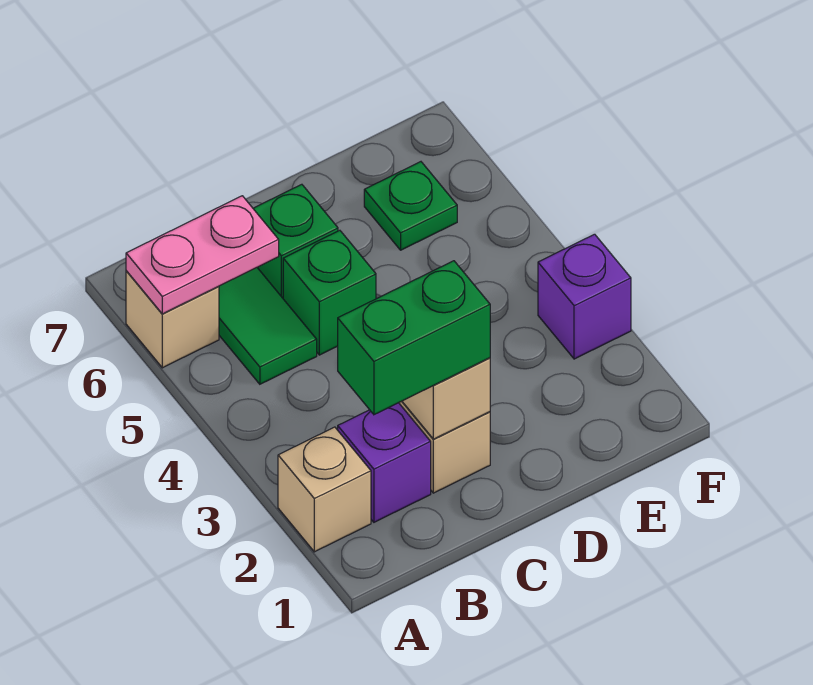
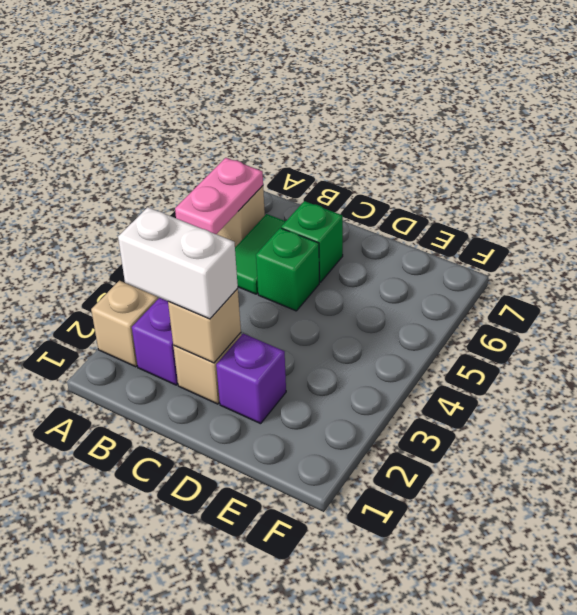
pink 1x2 plate [126,196,279,314] -> pink 1x2 plate turned to [175,158,263,234]
green 1x2 brick [338,261,490,415] -> white 1x2 brick [118,207,238,319]
green 1x1 plate [364,162,457,250] -> none
purple 1x1 brick [538,234,631,359] -> purple 1x1 brick moved to [216,334,286,424]

